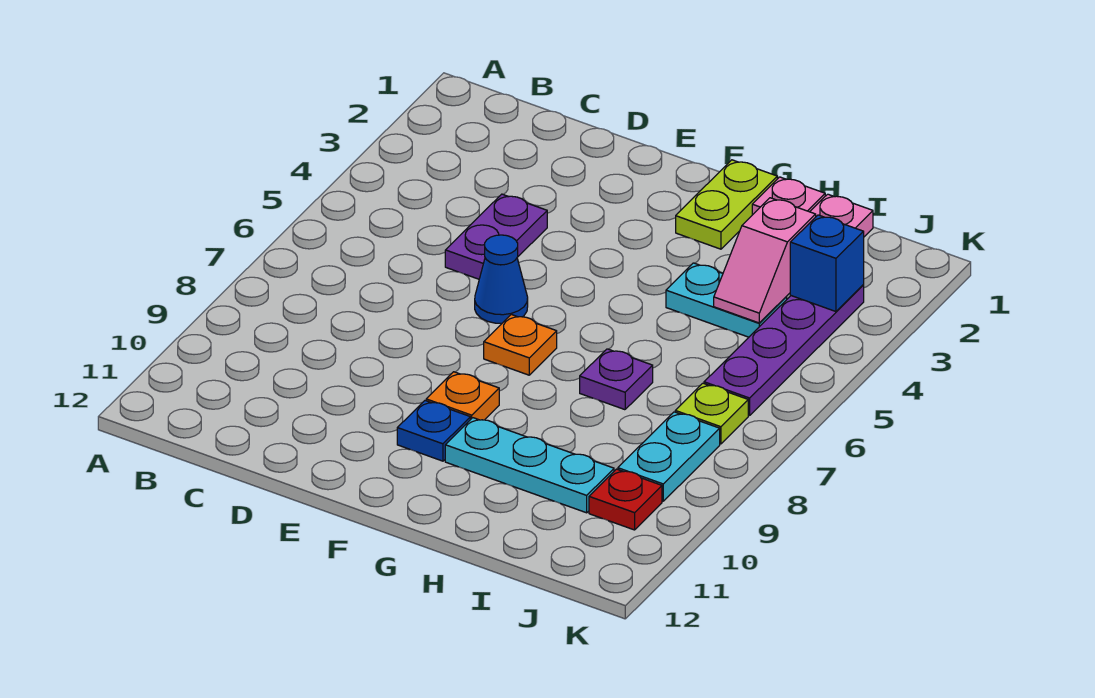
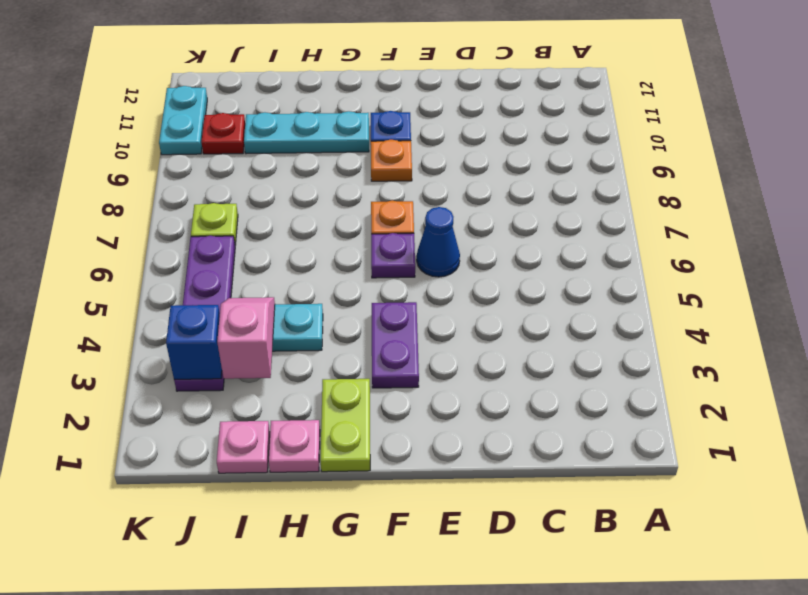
purple 1x2 plate [445,194,547,279] -> purple 1x2 plate moved to [372,302,419,388]
purple 1x1 plate [580,349,653,410] -> purple 1x1 plate moved to [371,233,415,278]
cyan 1x2 plate [618,412,720,501] -> cyan 1x2 plate moved to [159,86,207,155]

